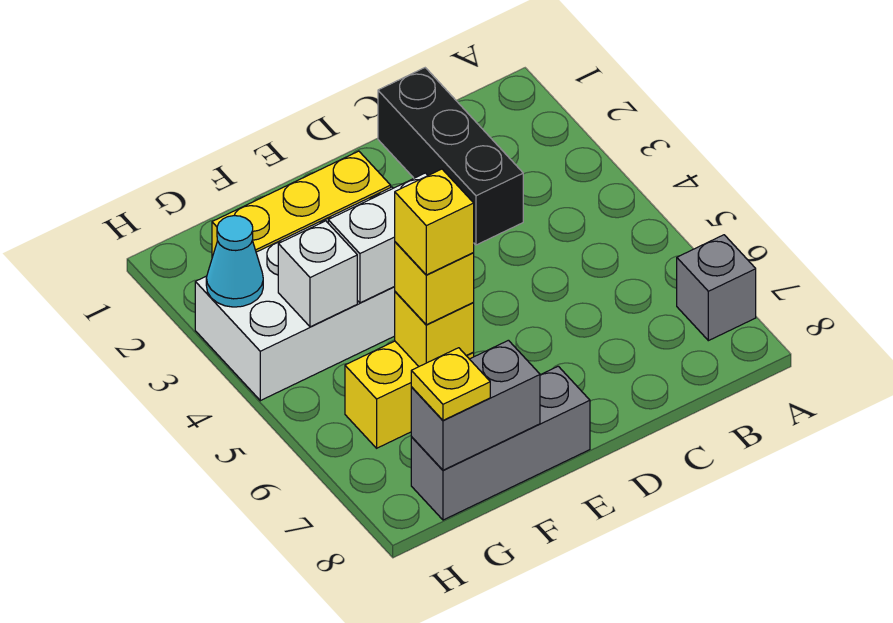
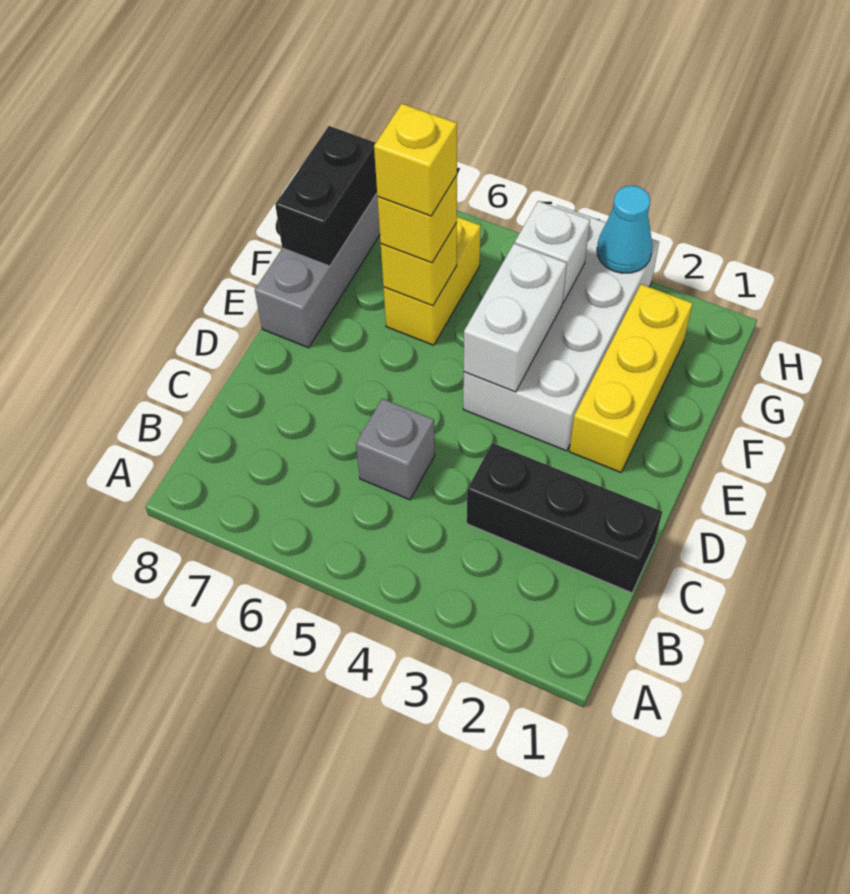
grey 1x1 brick [677,235,756,341] -> grey 1x1 brick moved to [356,399,435,500]
grey 1x2 brick [411,340,540,470] -> black 1x2 brick [275,126,377,266]
yellow 1x1 plate [411,348,490,420] -> none

